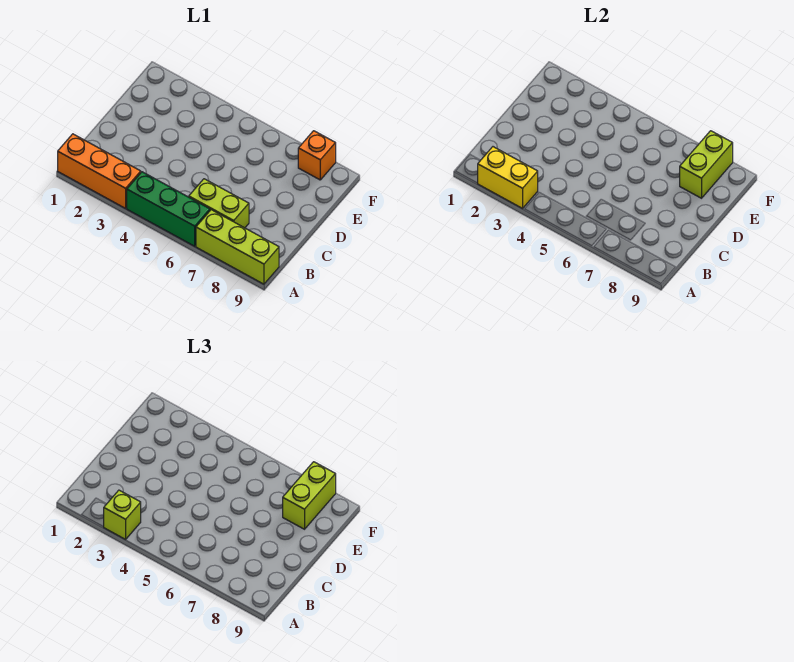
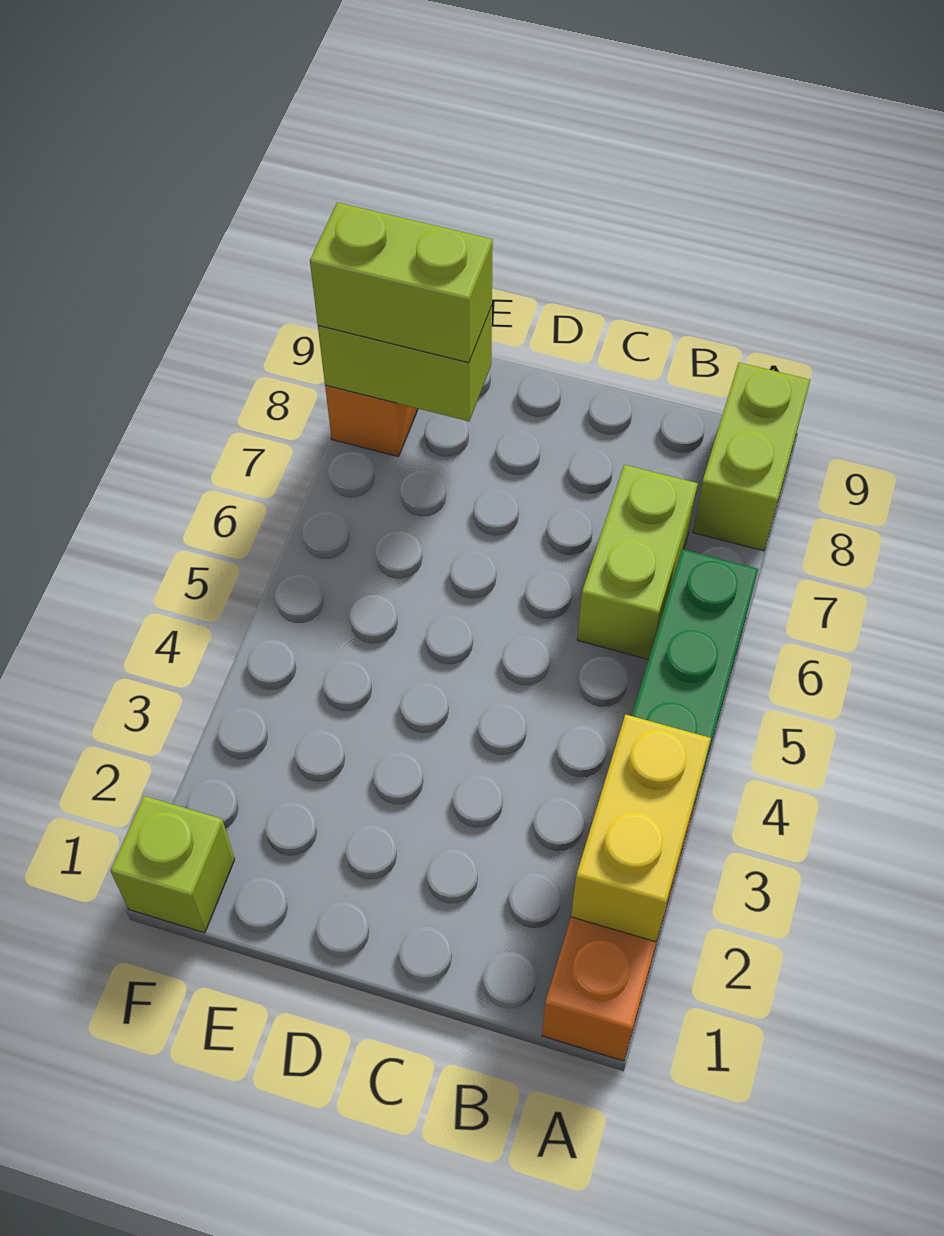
lime 1x1 brick [104,490,141,539] -> lime 1x1 brick moved to [111,796,235,933]
lime 1x3 brick [196,210,279,284] -> lime 1x2 brick [693,362,810,551]

